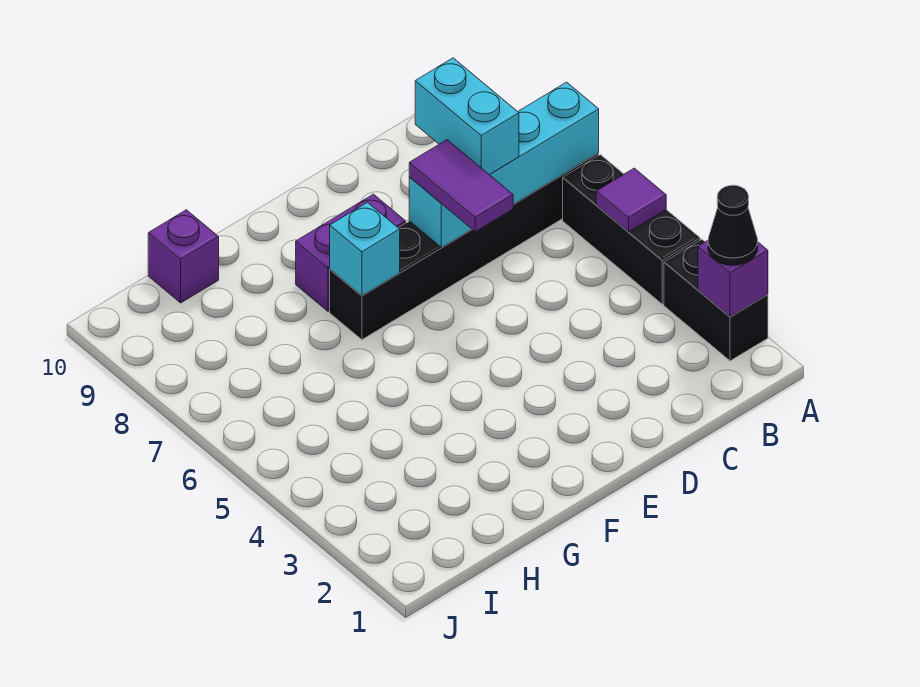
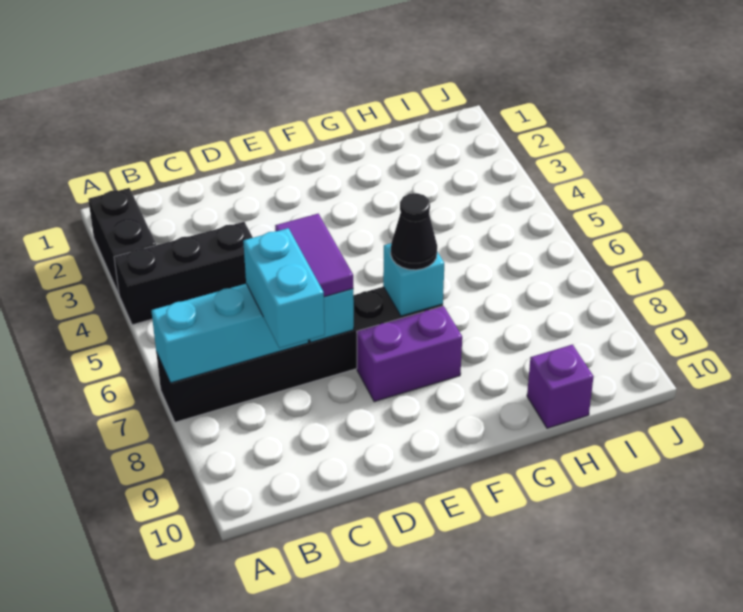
purple 1x1 brick [698,241,768,317] -> none
black 1x1 cone [708,185,758,265] -> black 1x1 cone moved to [391,193,437,270]
black 1x3 brick [563,155,700,304] -> black 1x3 brick turned to [114,222,253,325]
purple 1x1 tile [596,168,666,232] -> none

